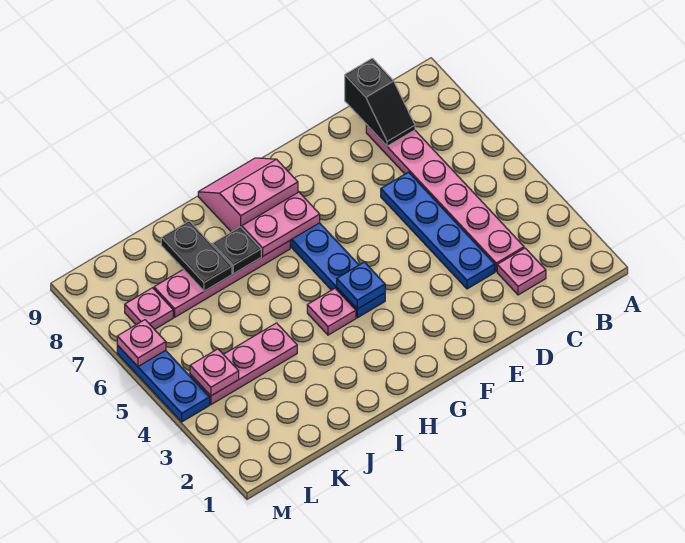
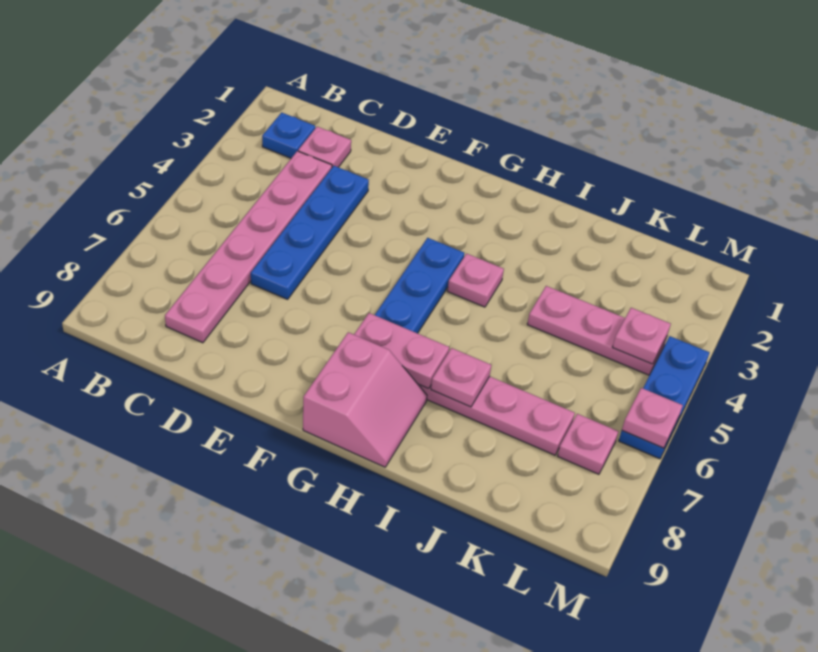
black 1x2 slope [345,58,415,146] -> none
blue 1x1 plate [337,262,385,309] -> blue 1x1 plate moved to [262,113,315,158]
pink 2x2 slope [198,158,298,232] -> pink 2x2 slope turned to [303,332,427,467]
black 1x1 plate [213,227,261,274] -> pink 1x1 plate [431,348,491,407]
black 1x2 plate [161,221,232,291] -> none

